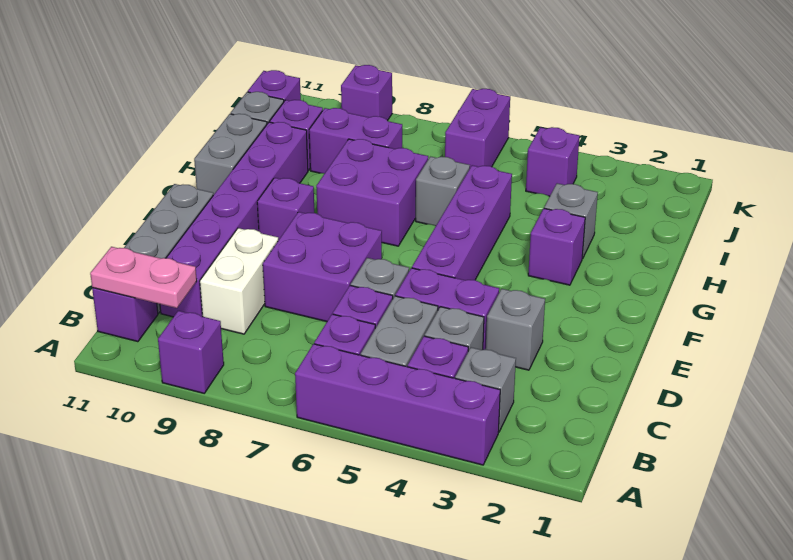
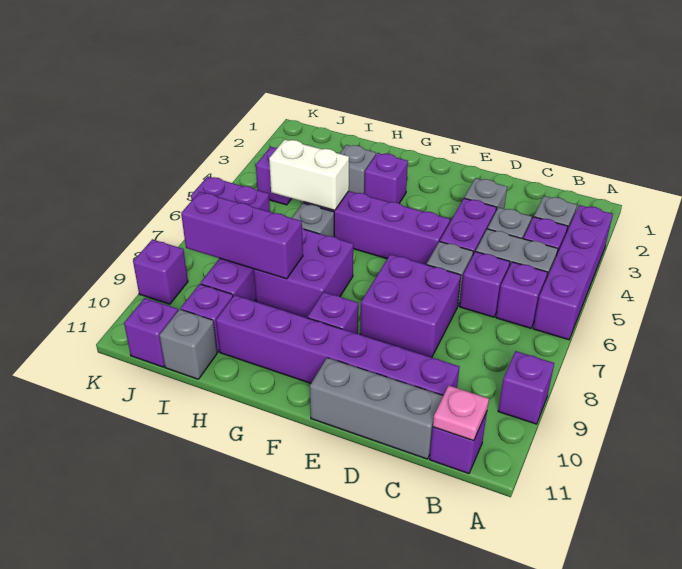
pink 1x2 plate [90,247,197,308] -> pink 1x1 plate [433,386,489,441]
white 1x2 brick [200,228,278,334] -> white 1x2 brick moved to [269,139,349,210]
grey 1x2 brick [194,114,267,195] -> none
none -> purple 1x3 brick [181,192,303,279]

